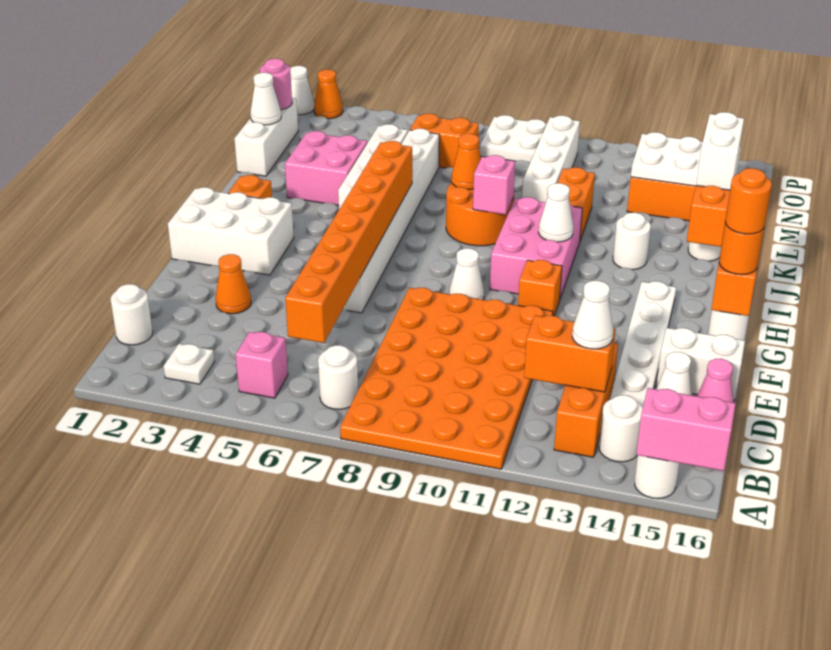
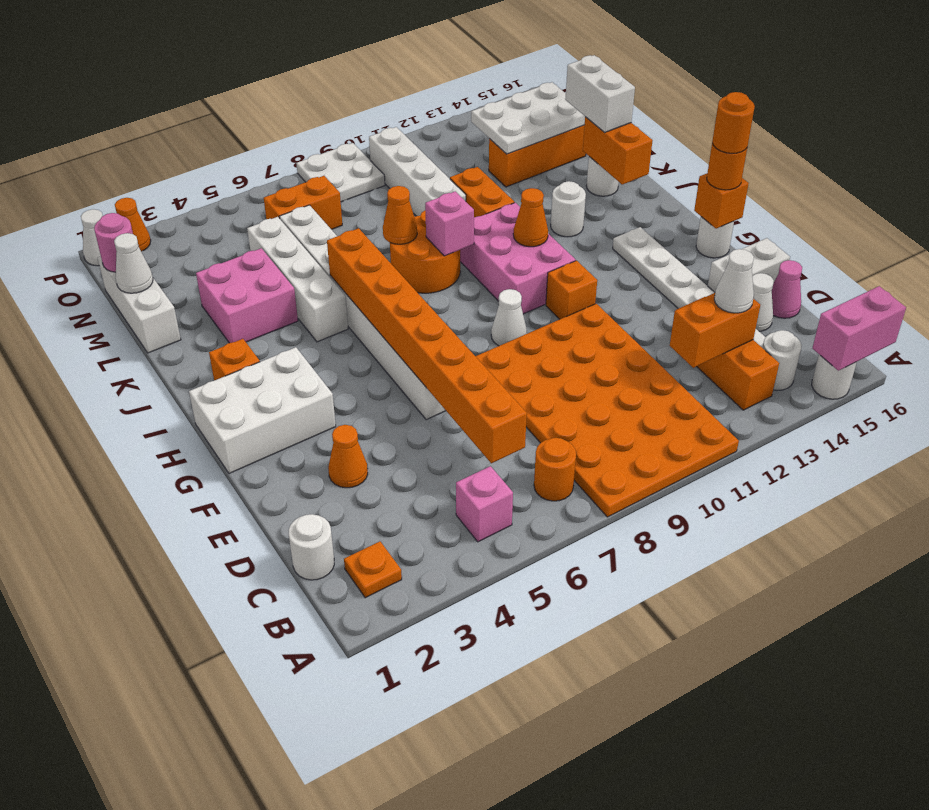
none -> orange 1x1 plate [344,542,402,598]
white 1x1 plate [164,344,215,384] -> none
white 1x1 round brick [318,345,358,409] -> orange 1x1 round brick [534,438,576,501]
white 1x1 cone [539,183,573,242] -> orange 1x1 cone [513,188,548,247]

